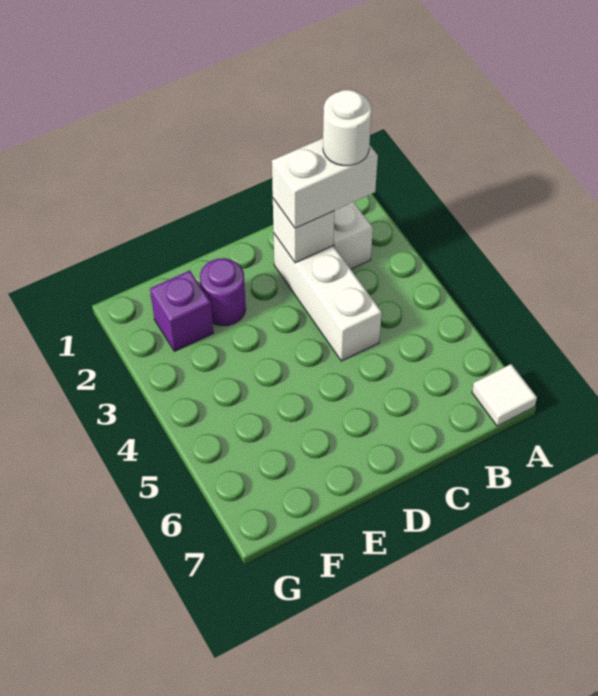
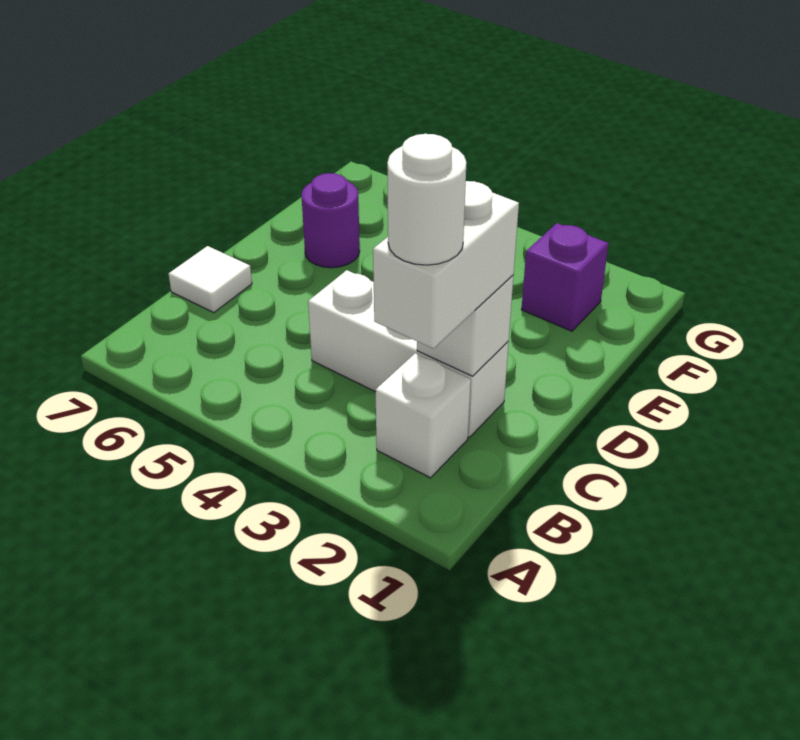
white 1x1 tile [472,364,537,426] -> white 1x1 tile moved to [169,246,252,313]
purple 1x1 round brick [200,258,246,326] -> purple 1x1 round brick moved to [301,173,360,268]

